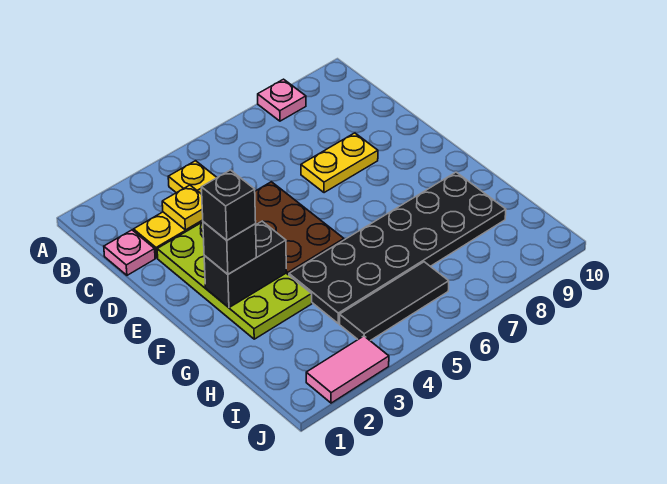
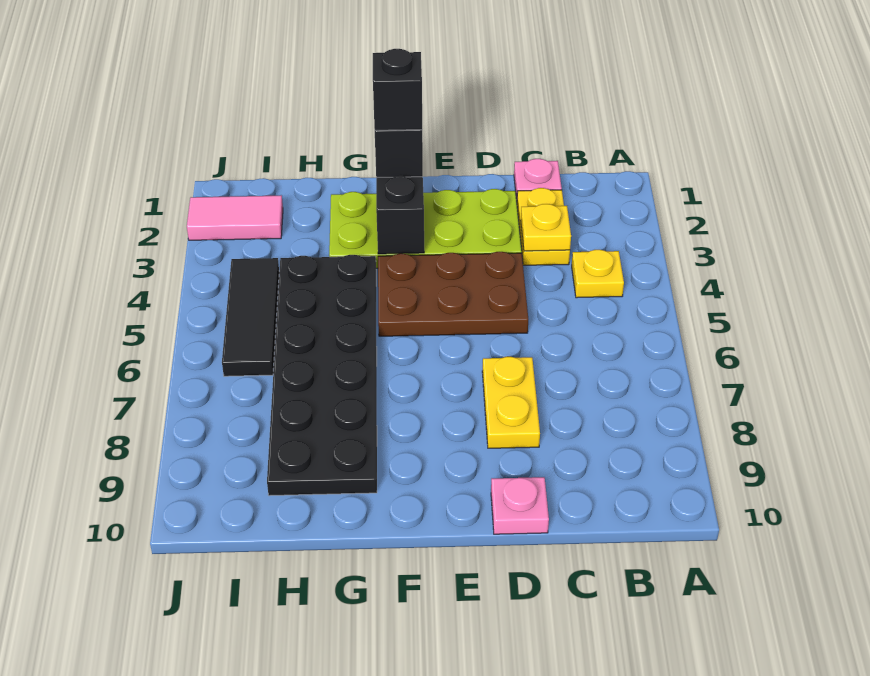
pink 1x1 plate [258,79,306,121] -> pink 1x1 plate moved to [491,477,549,534]
pink 1x2 tile [306,336,389,403] -> pink 1x2 tile turned to [187,195,283,240]

